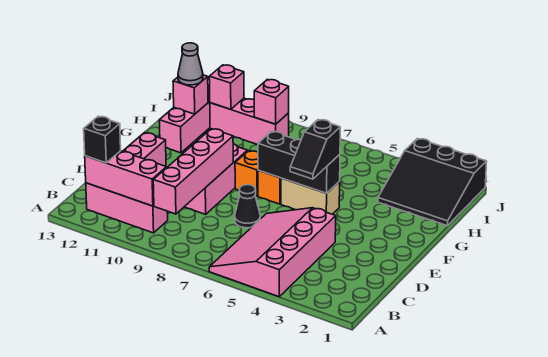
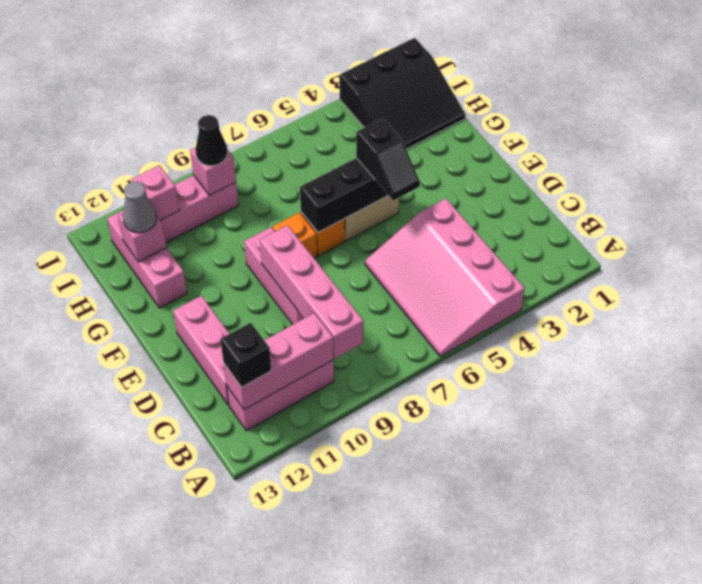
black 1x1 cone [235,185,260,228] -> black 1x1 cone moved to [195,115,228,166]

